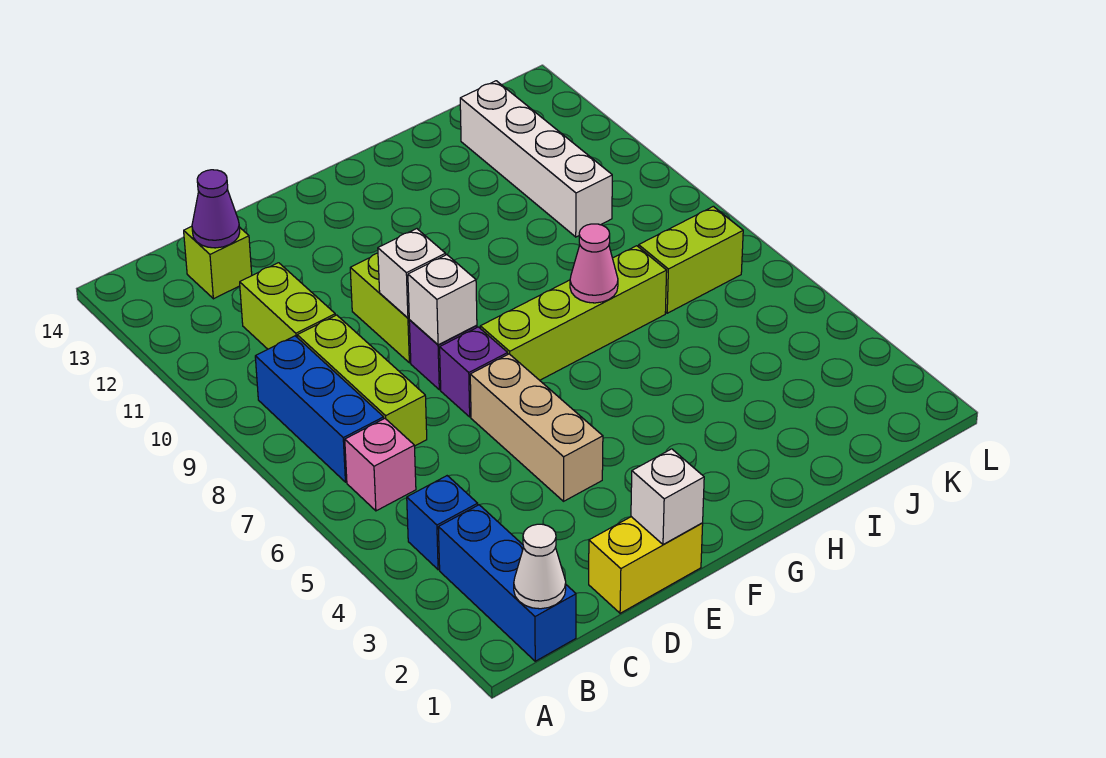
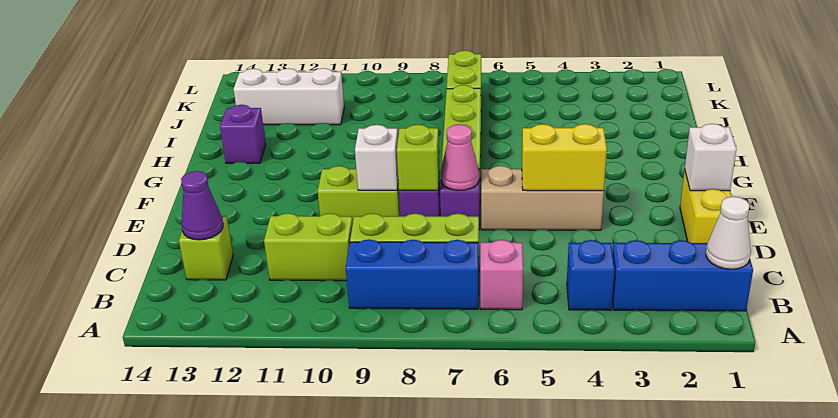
none -> yellow 1x2 brick [522,124,607,191]
white 1x1 brick [408,255,477,345] -> lime 1x1 brick [397,125,439,190]
pink 1x1 cone [570,224,618,303] -> pink 1x1 cone moved to [441,124,479,190]
none -> purple 1x1 brick [220,105,266,163]
white 1x4 brick [460,81,612,237] -> white 1x3 brick [233,68,344,125]

